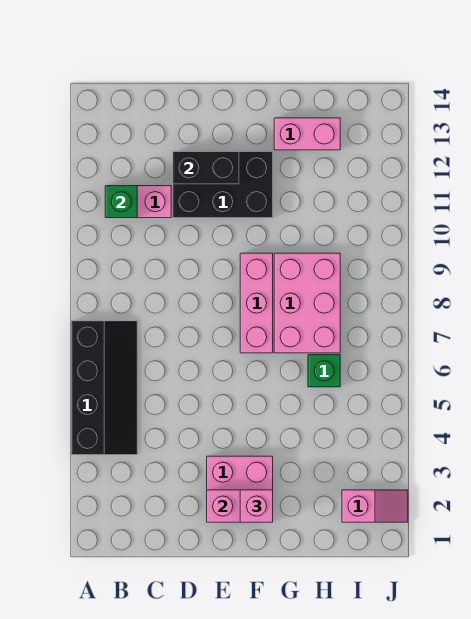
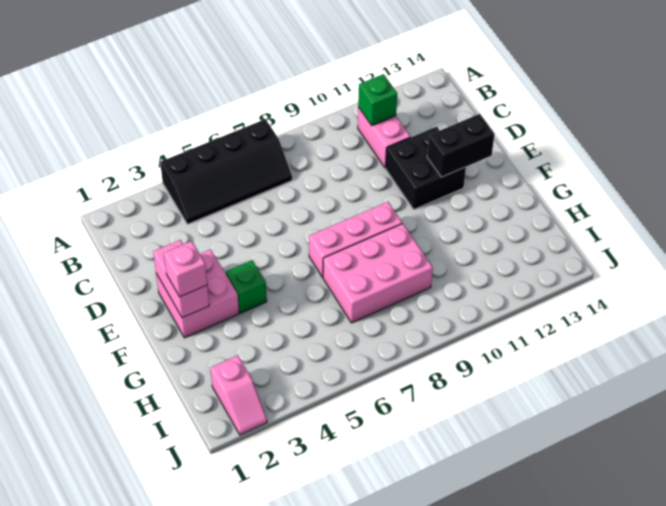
black 2x3 brick [173,152,273,218] -> black 2x2 brick [386,127,466,209]
black 1x2 brick [173,152,239,184] -> black 1x2 brick turned to [427,114,494,177]
pink 1x2 brick [274,118,340,150] -> none
green 1x1 brick [308,355,340,387] -> green 1x1 brick moved to [226,260,267,313]

